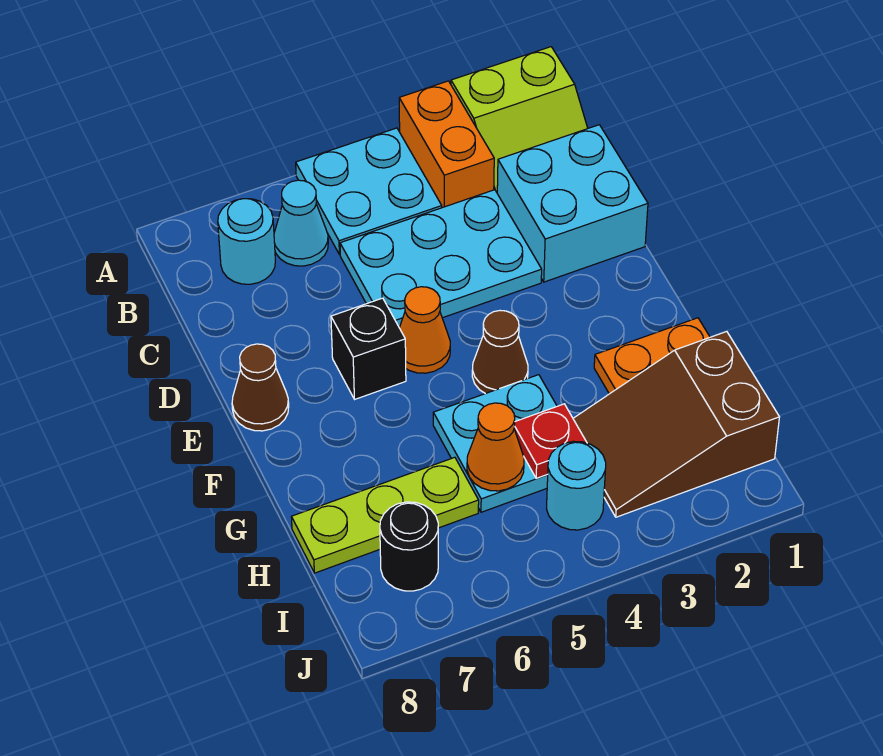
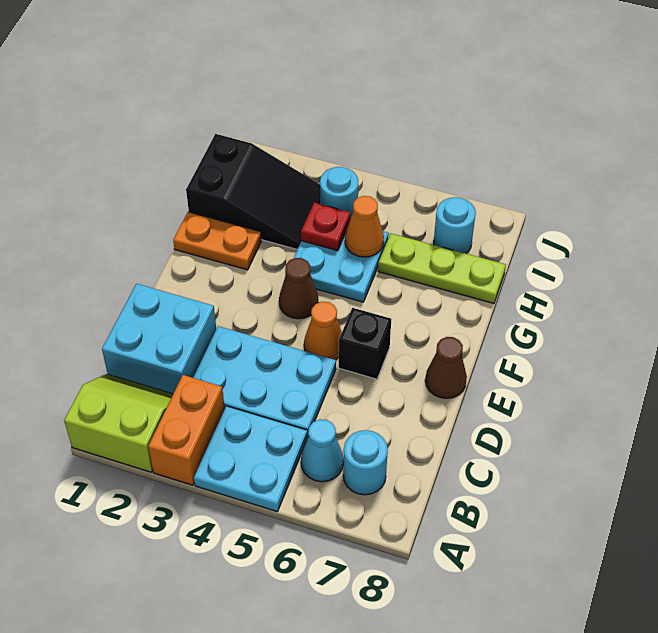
brown 2x3 slope [573,332,779,517] -> black 2x3 slope [186,134,320,250]
black 1x1 round brick [380,502,438,591] -> cyan 1x1 round brick [434,197,476,253]

